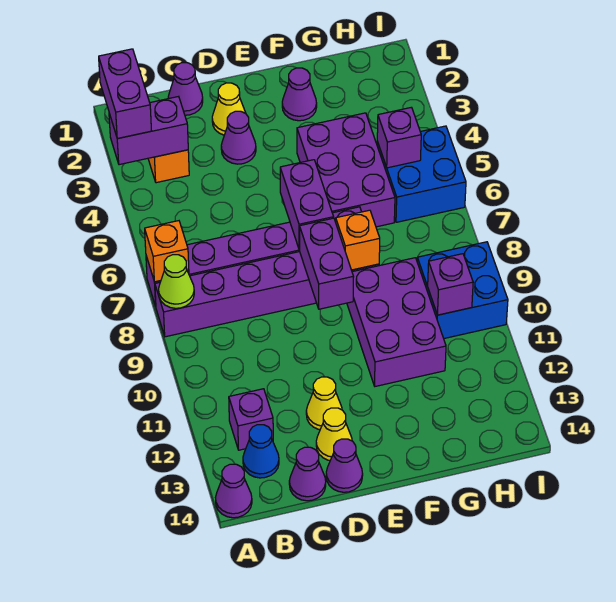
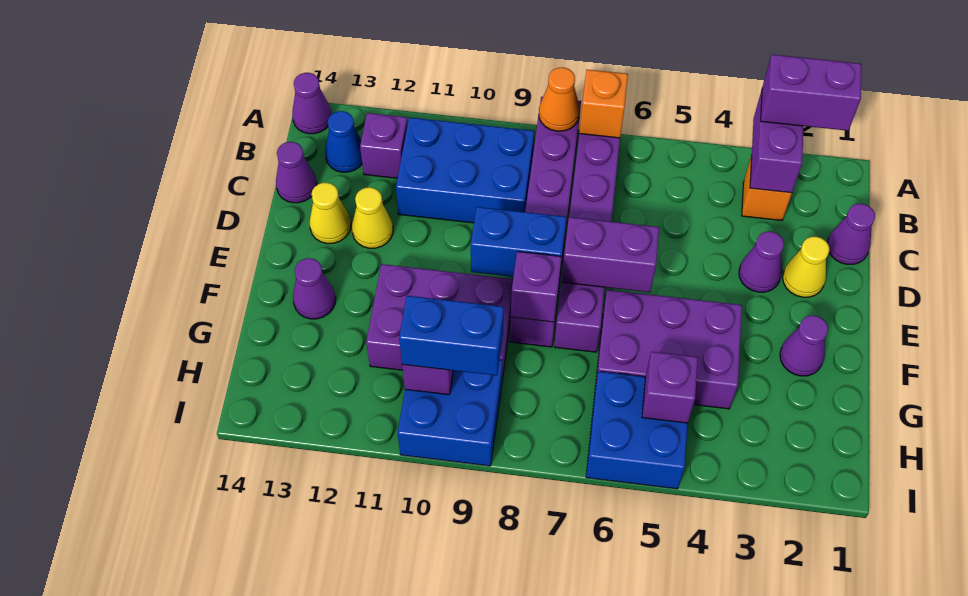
lime 1x1 cone [159,255,194,308] -> orange 1x1 cone [539,67,580,131]
none -> blue 2x3 brick [396,117,534,223]
purple 1x1 cone [326,439,363,492] -> purple 1x1 cone moved to [293,258,336,319]
purple 1x2 brick [300,218,354,309] -> blue 1x2 brick [471,207,566,277]
orange 1x1 brick [336,210,380,270] -> purple 1x1 brick [511,252,562,322]
none -> blue 1x2 brick [399,296,504,376]

